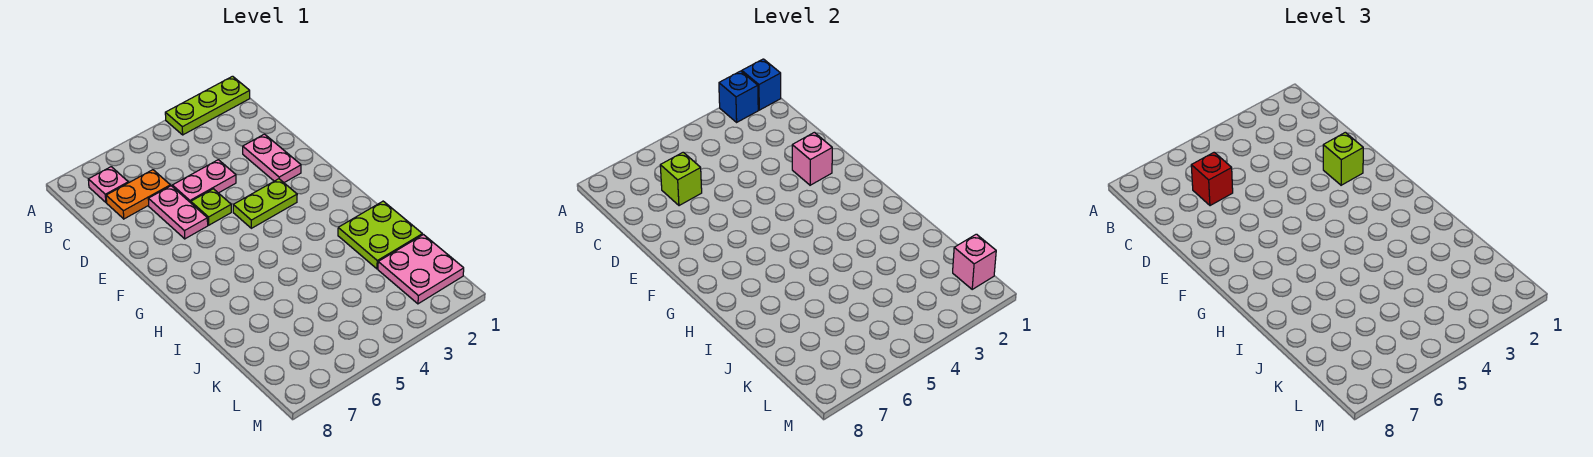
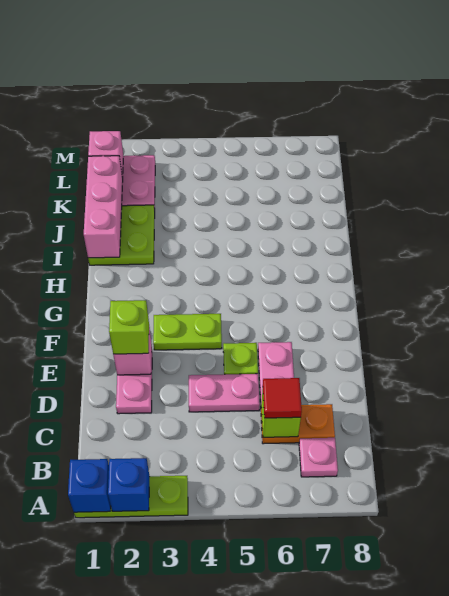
red 1x1 brick [1191,152,1233,206] -> red 1x1 tile [263,378,302,418]
none -> pink 1x3 brick [84,156,123,258]

